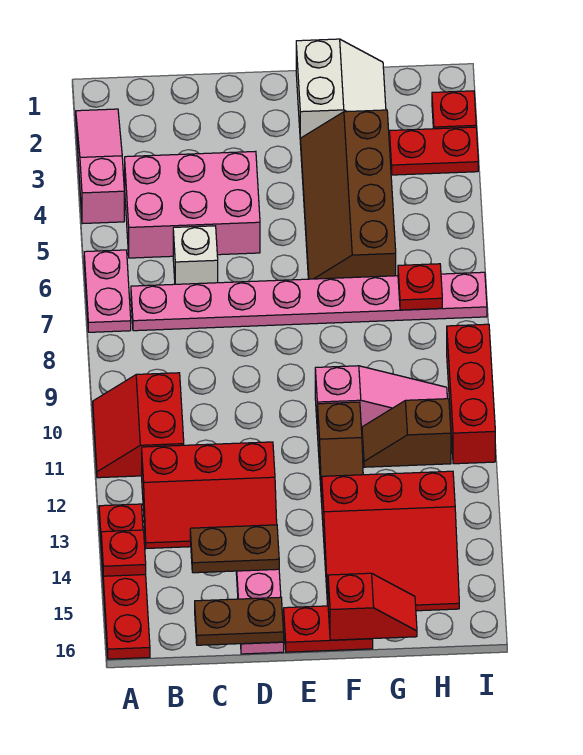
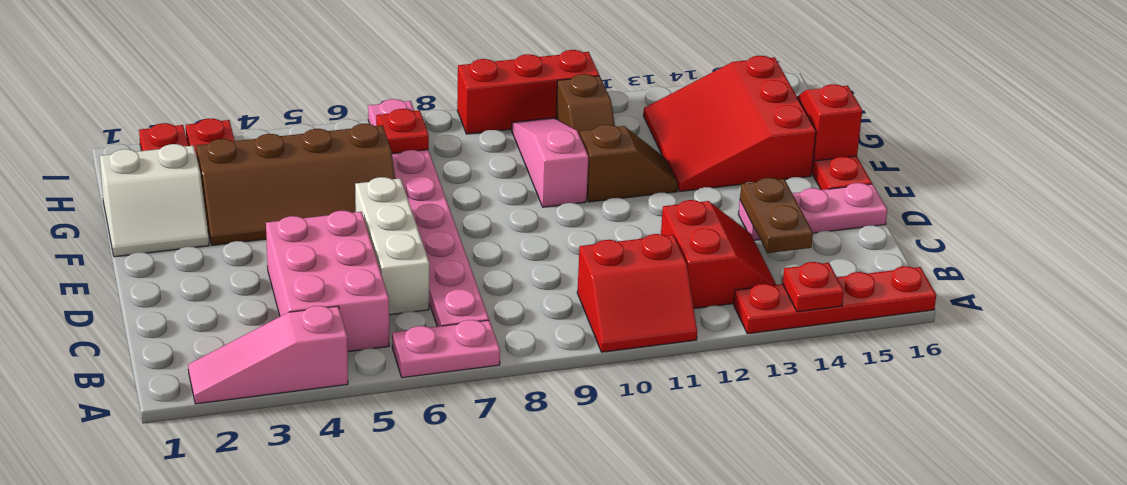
red 2x3 slope [142,442,277,548] -> red 2x2 slope [661,200,776,309]
white 1x1 brick [173,226,218,284] -> white 1x3 brick [355,177,429,315]
brown 1x2 plate [195,597,284,645] -> none
white 2x2 slope [296,39,386,138] -> white 2x2 slope turned to [100,144,209,257]
red 3x3 slope [322,471,459,611] -> red 3x3 slope turned to [644,56,816,191]

